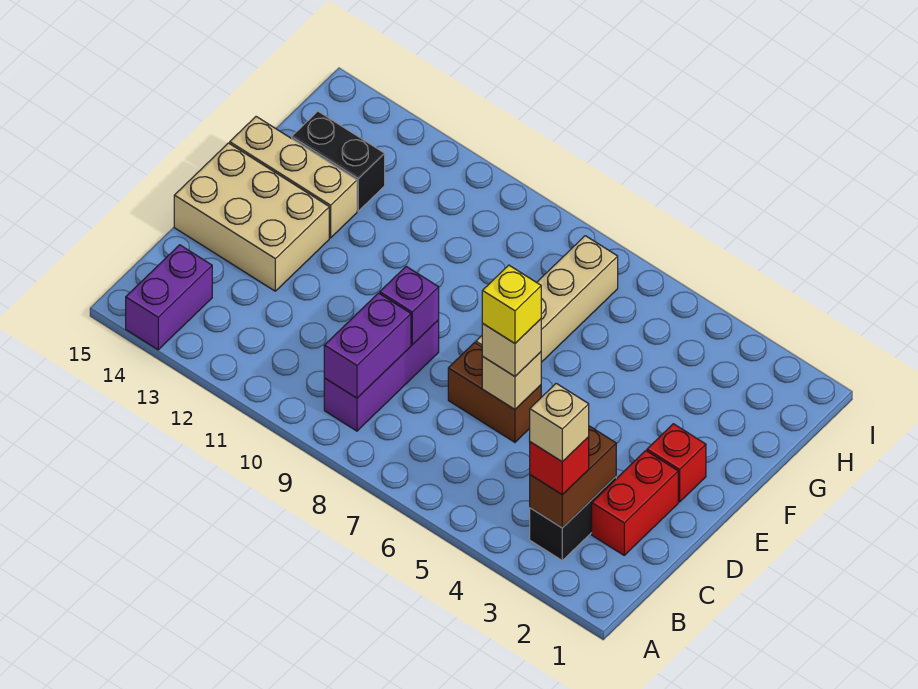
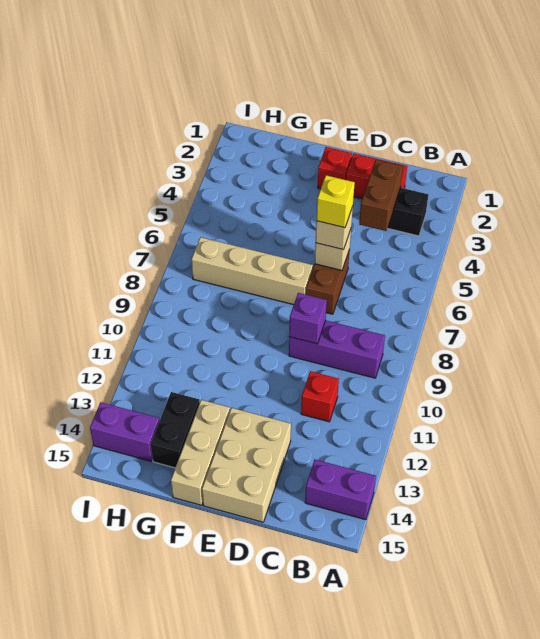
brown 1x2 brick [530,426,616,528] -> brown 1x2 brick turned to [359,160,403,231]
red 1x1 brick [530,437,589,495] -> red 1x1 brick moved to [301,371,339,422]
tan 1x1 brick [530,383,589,462] -> none
purple 1x2 brick [324,293,411,398] -> purple 1x2 brick moved to [90,402,160,461]

